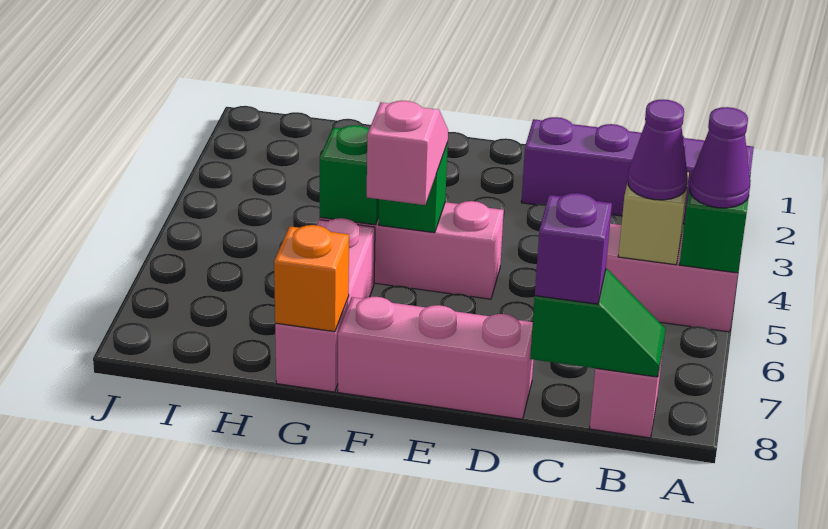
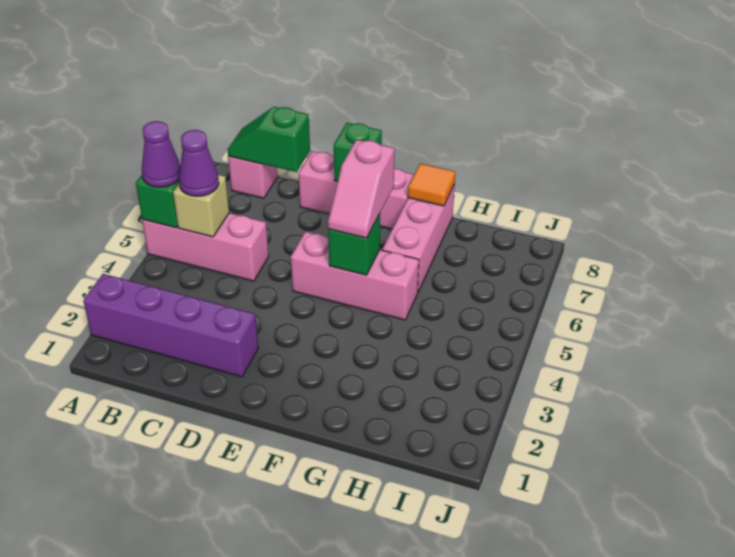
purple 1x1 brick [535,193,612,304] -> none
green 1x1 brick [320,125,379,225] -> green 1x1 brick moved to [334,123,382,182]
orange 1x1 brick [274,225,349,332] -> orange 1x1 tile [408,164,455,206]

